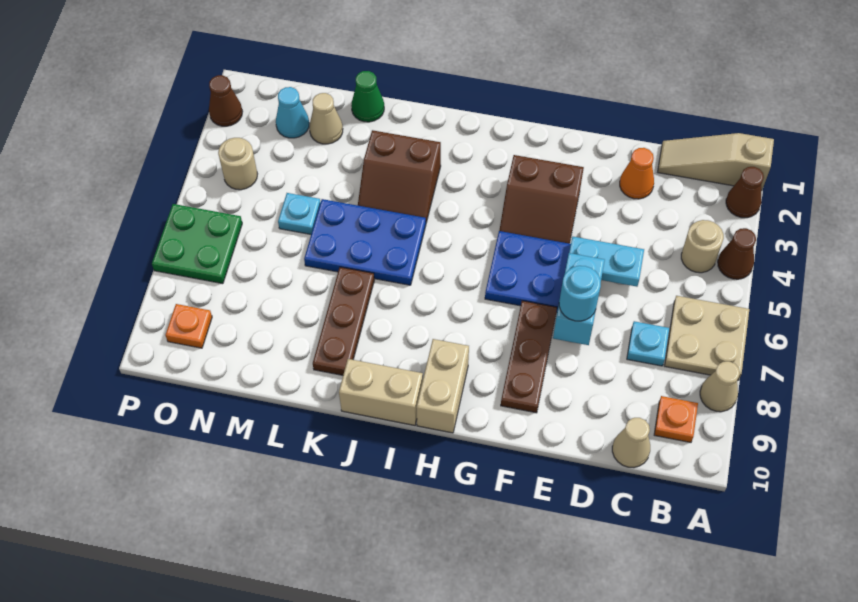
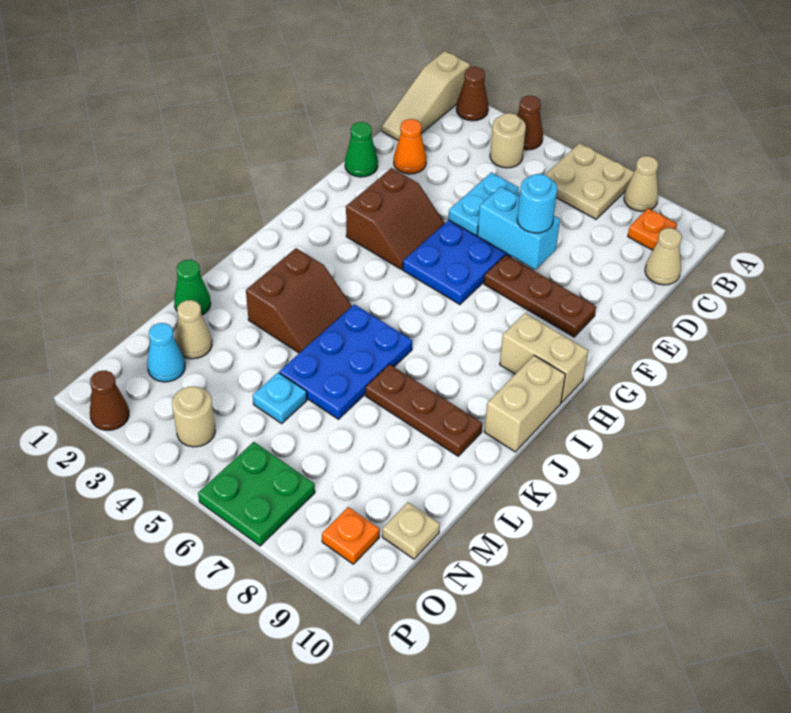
cyan 1x1 plate [627,321,669,366] -> none
none -> green 1x1 cone [345,122,378,177]
none -> tan 1x1 plate [382,502,440,559]

